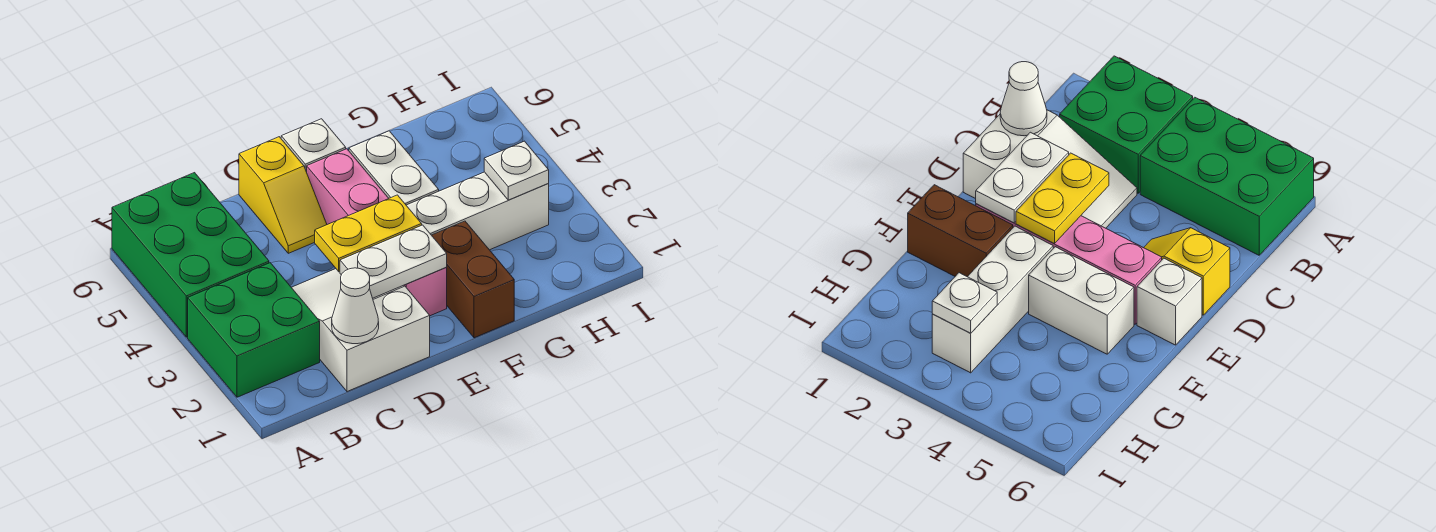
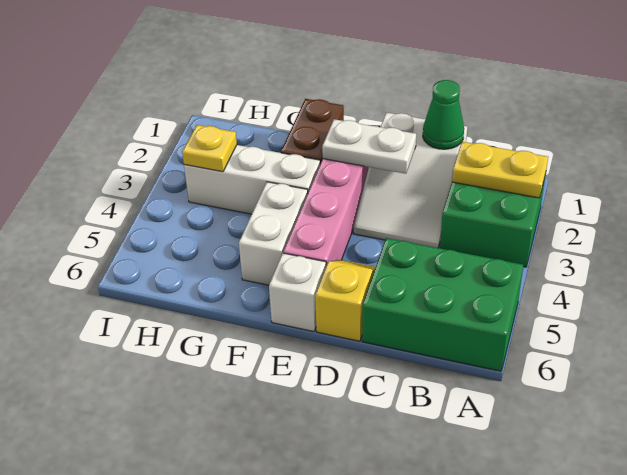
green 2x3 brick [112,173,269,337] -> green 2x3 brick turned to [362,238,523,371]
white 1x1 cone [332,268,379,344] -> green 1x1 cone [423,80,464,149]
yellow 1x2 plate [315,195,422,272] -> yellow 1x2 plate moved to [452,142,548,198]
white 1x1 plate [484,141,549,200] -> yellow 1x1 plate [182,125,237,172]

